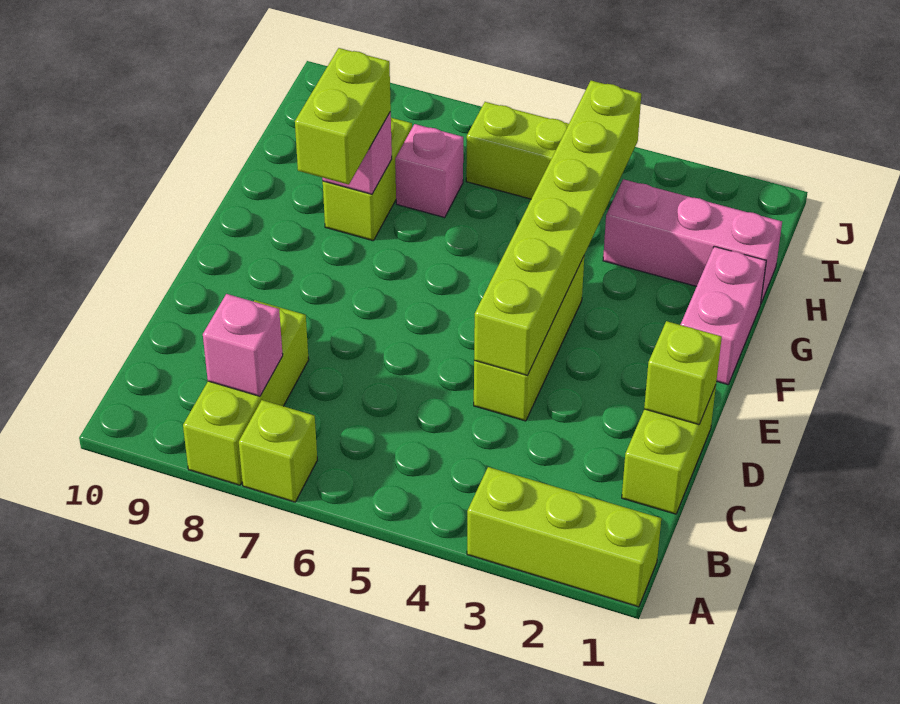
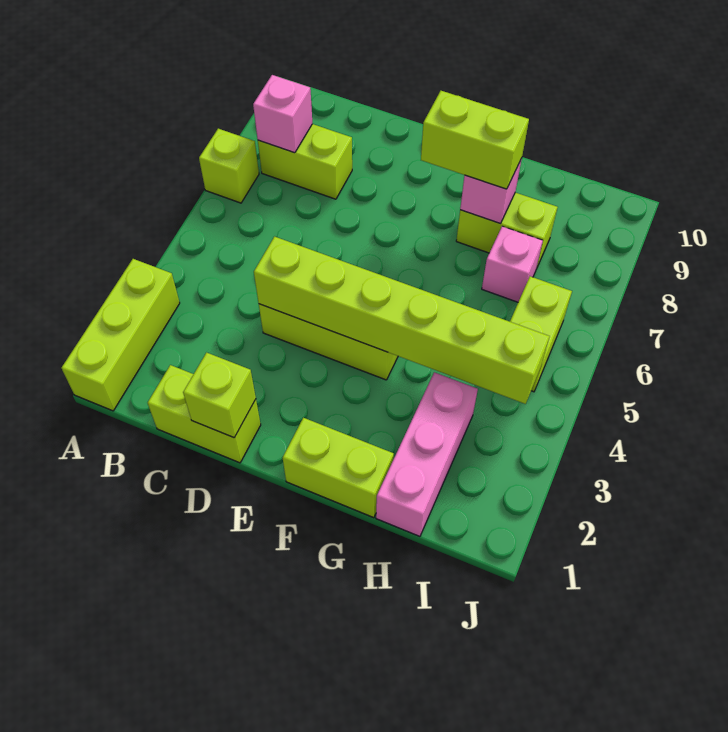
lime 1x3 brick [183,300,309,485] -> lime 1x2 brick [258,124,352,199]
pink 1x2 brick [681,246,766,385] -> lime 1x2 brick [283,418,394,518]

